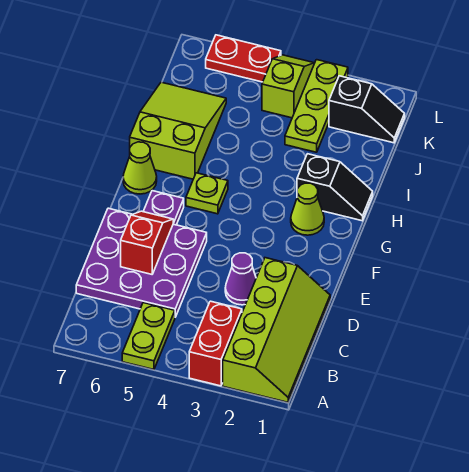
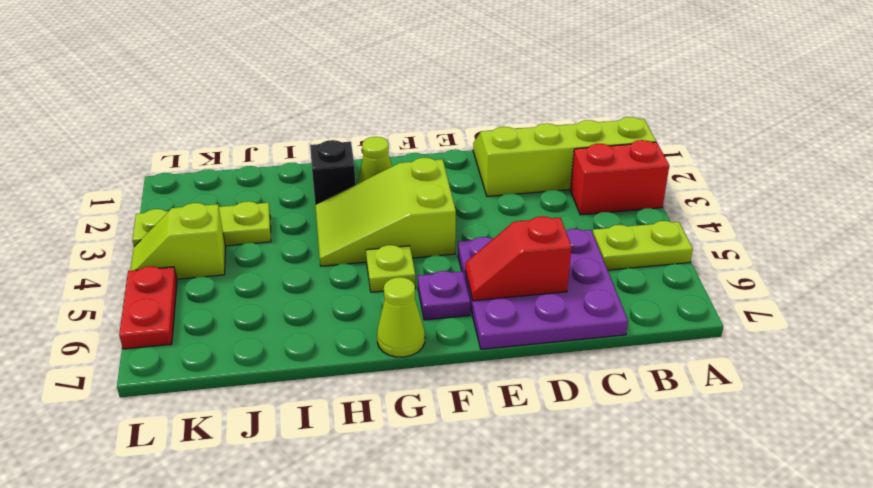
purple 1x1 cone [225,253,256,305] -> none
lime 2x3 slope [130,82,226,179] -> lime 2x3 slope moved to [315,158,456,266]
black 1x2 slope [329,76,405,143] -> none

